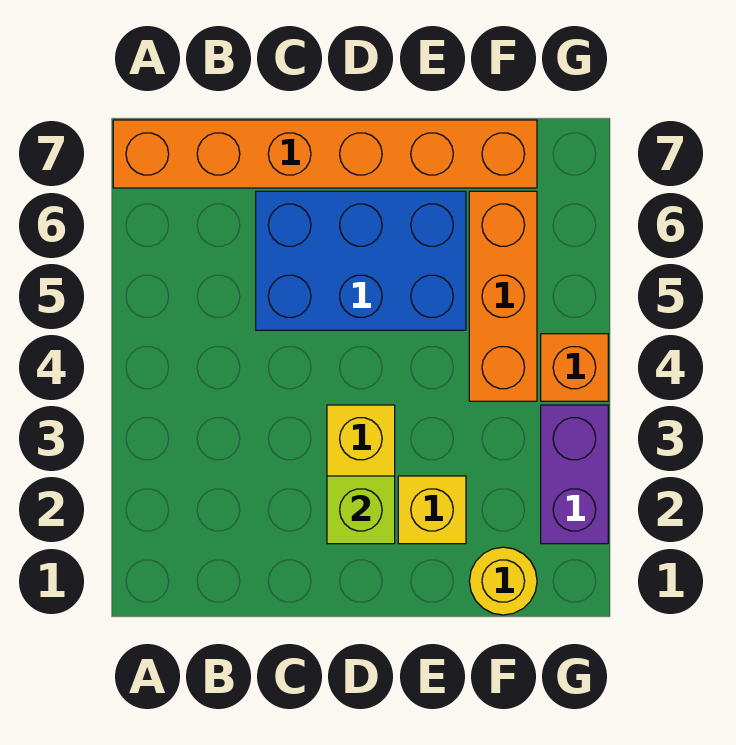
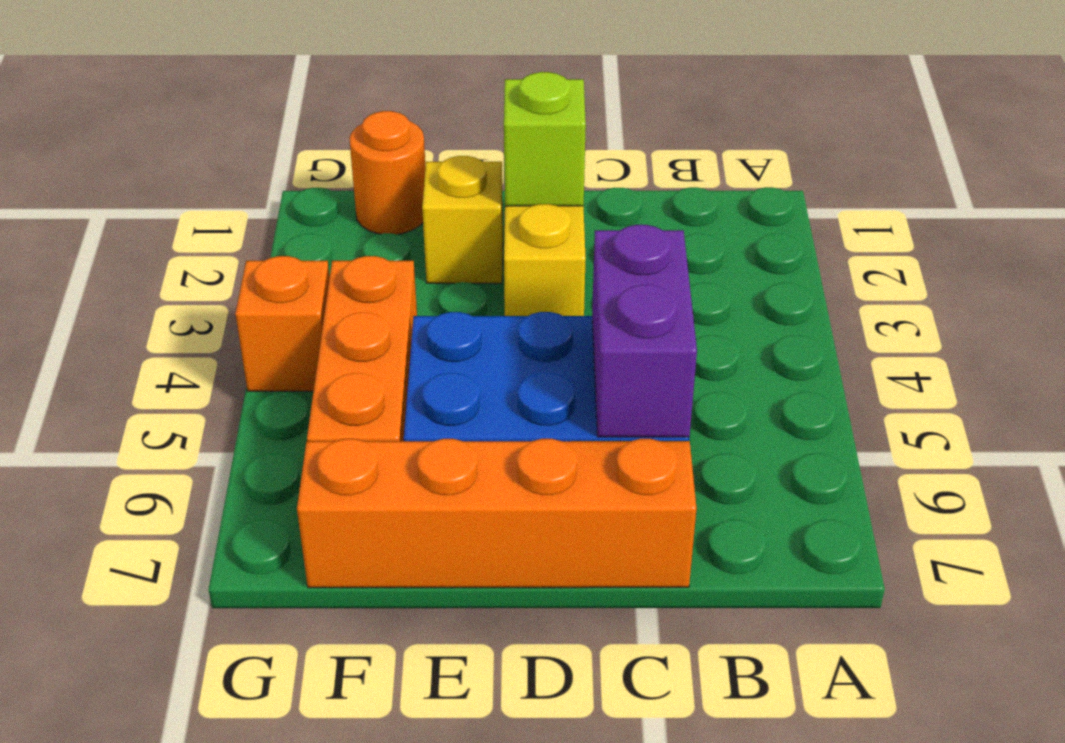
orange 1x6 brick [113,120,537,188] -> orange 1x4 brick [297,439,697,588]
yellow 1x1 round brick [469,547,537,615] -> orange 1x1 round brick [349,111,426,234]
purple 1x2 brick [541,405,608,544] -> purple 1x2 brick moved to [592,225,697,437]

